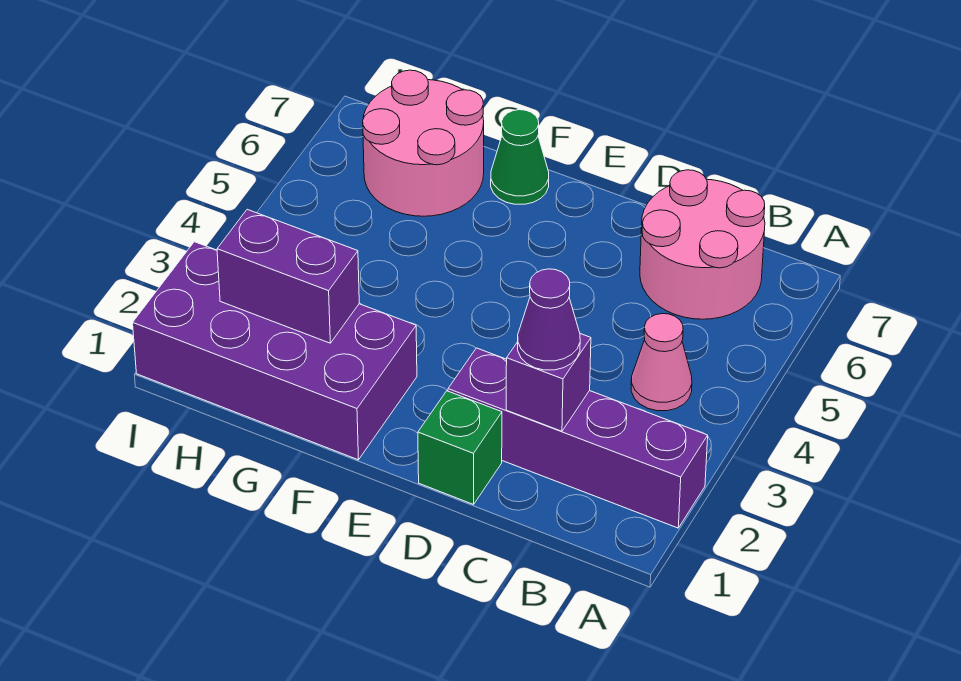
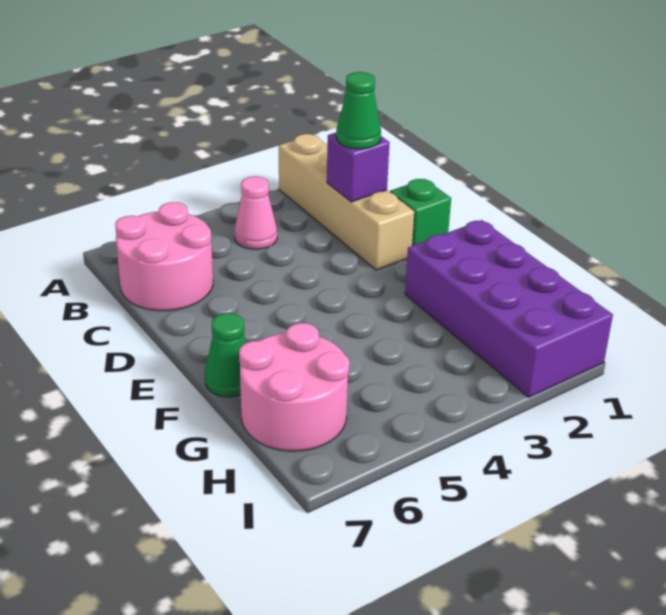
purple 1x4 brick [448,348,708,528] -> tan 1x4 brick [279,134,414,270]
purple 1x1 cone [518,269,580,370] -> green 1x1 cone [336,72,381,149]
purple 1x2 brick [217,209,359,343] -> none

